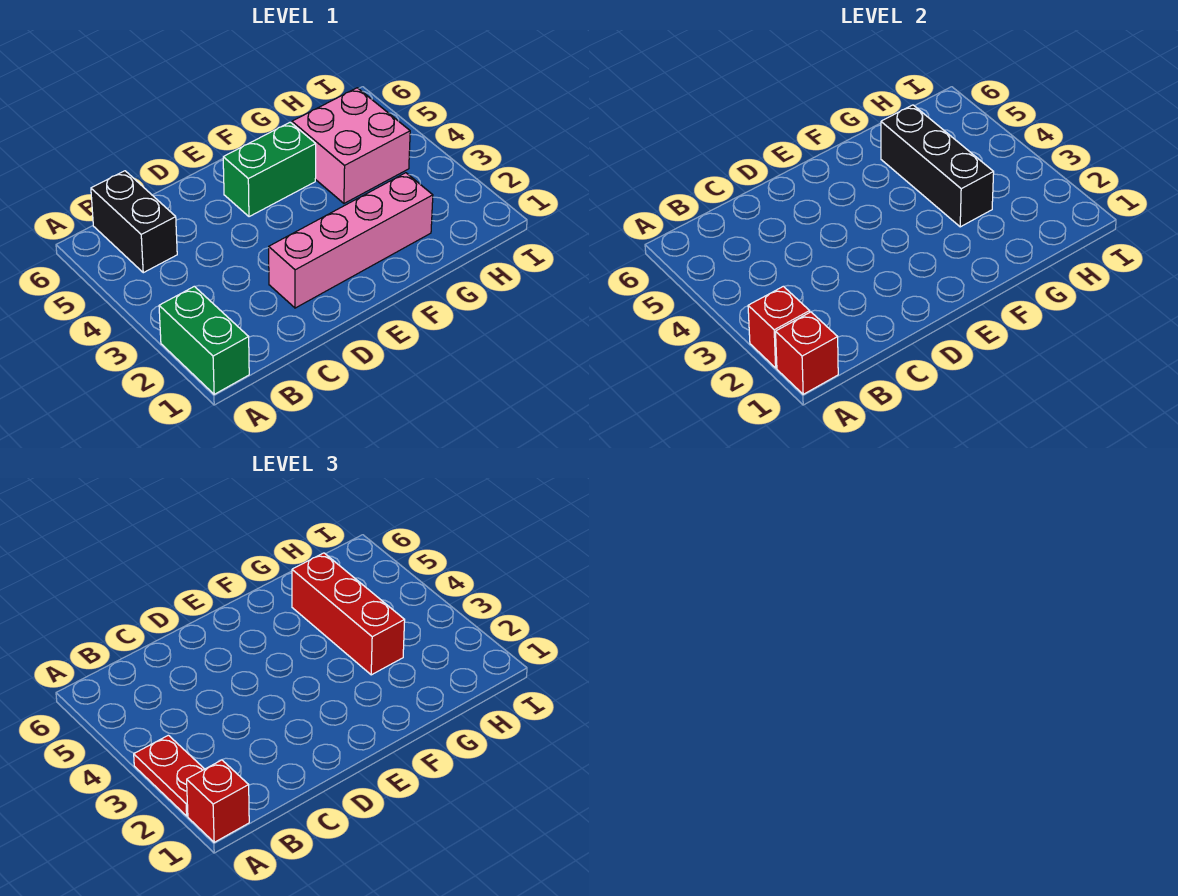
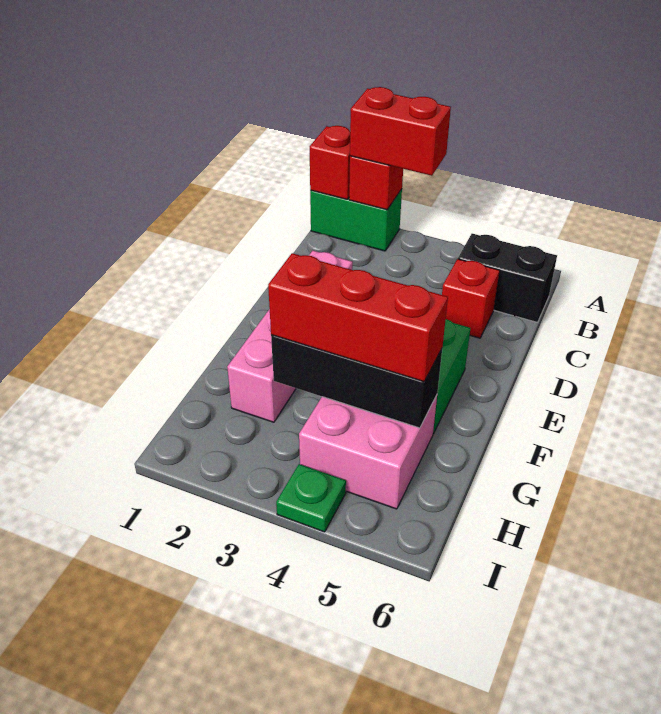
red 1x1 brick [187,760,249,842] -> red 1x1 brick moved to [442,259,500,338]
red 1x2 plate [134,735,204,816] -> red 1x2 brick [350,87,451,176]
none -> green 1x1 plate [276,464,346,532]

